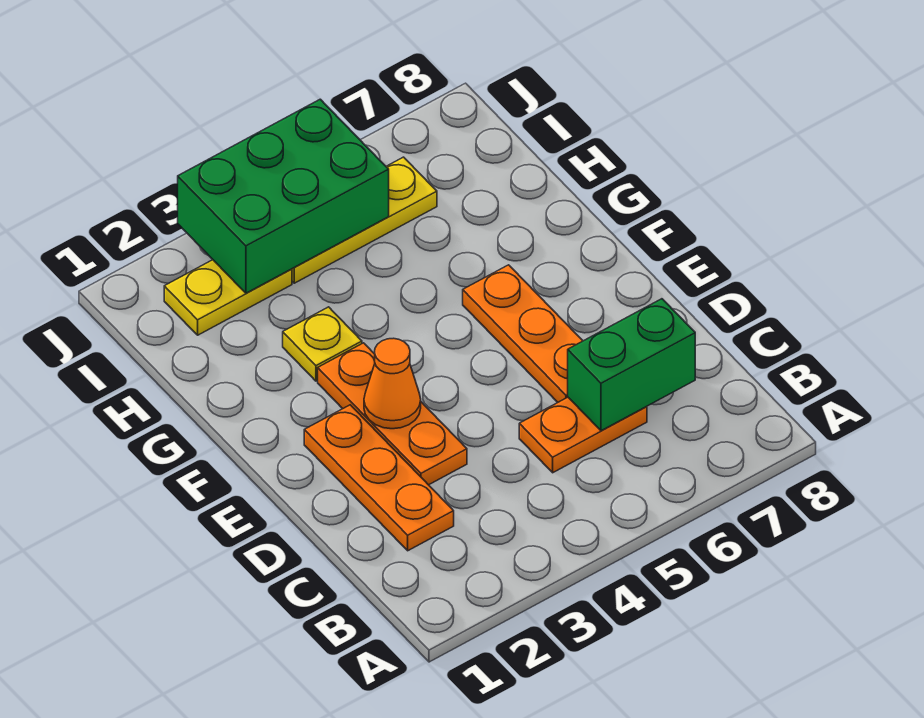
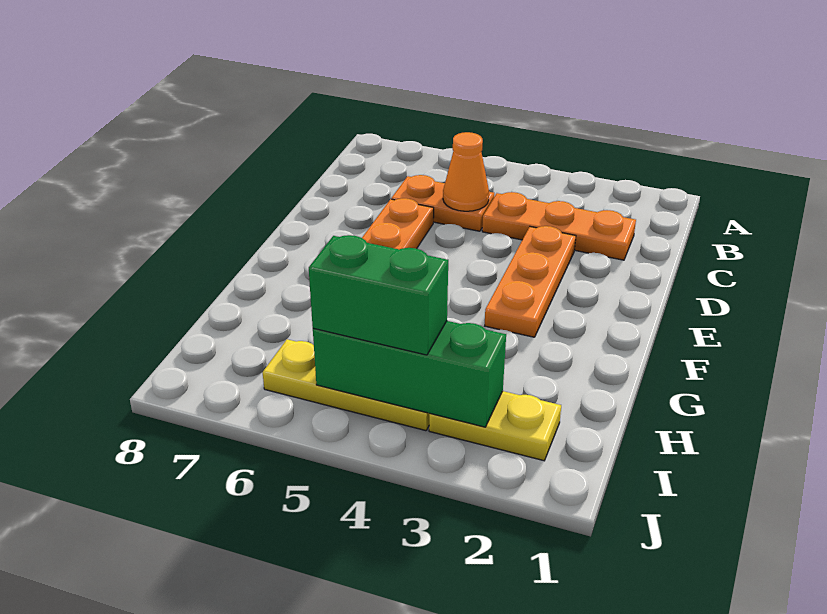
orange 1x3 plate [304,405,454,551] -> orange 1x3 plate turned to [482,192,636,260]
green 1x2 brick [568,299,695,431] -> green 1x2 brick moved to [309,235,448,355]
orange 1x1 cone [364,338,421,429] -> orange 1x1 cone moved to [443,132,489,211]
yellow 1x1 plate [283,307,362,381] -> none
green 2x3 brick [178,99,389,293] -> green 1x3 brick [313,321,506,427]

